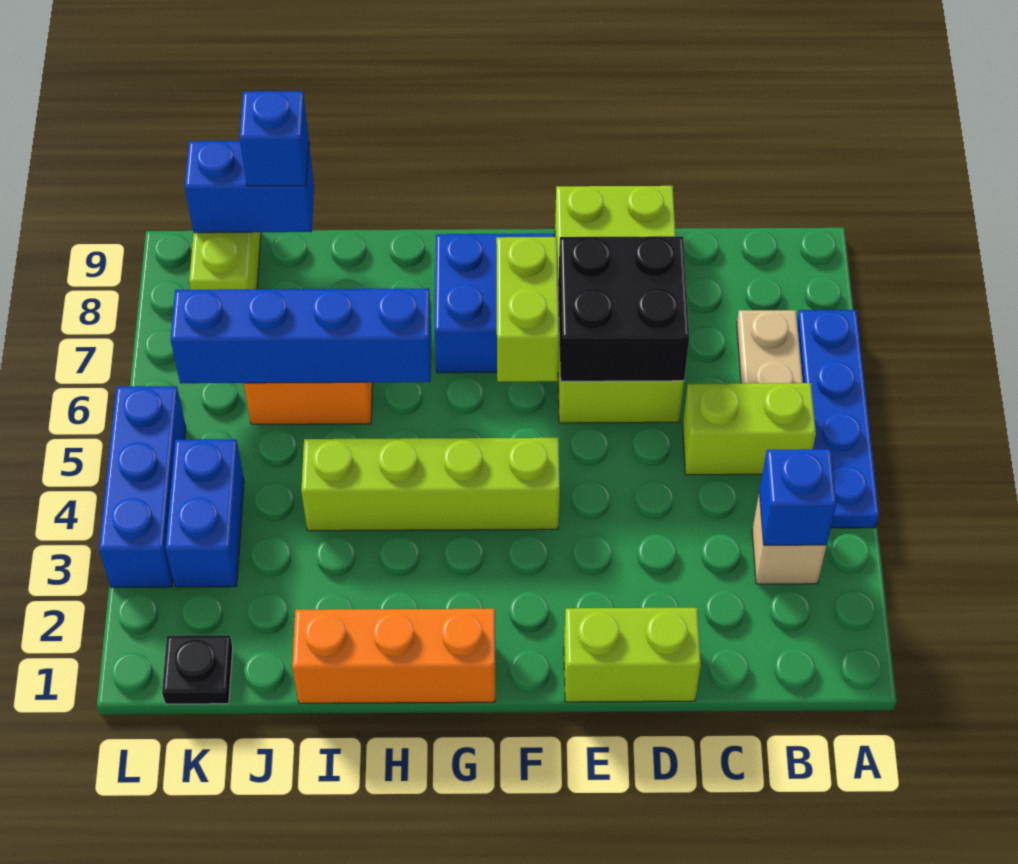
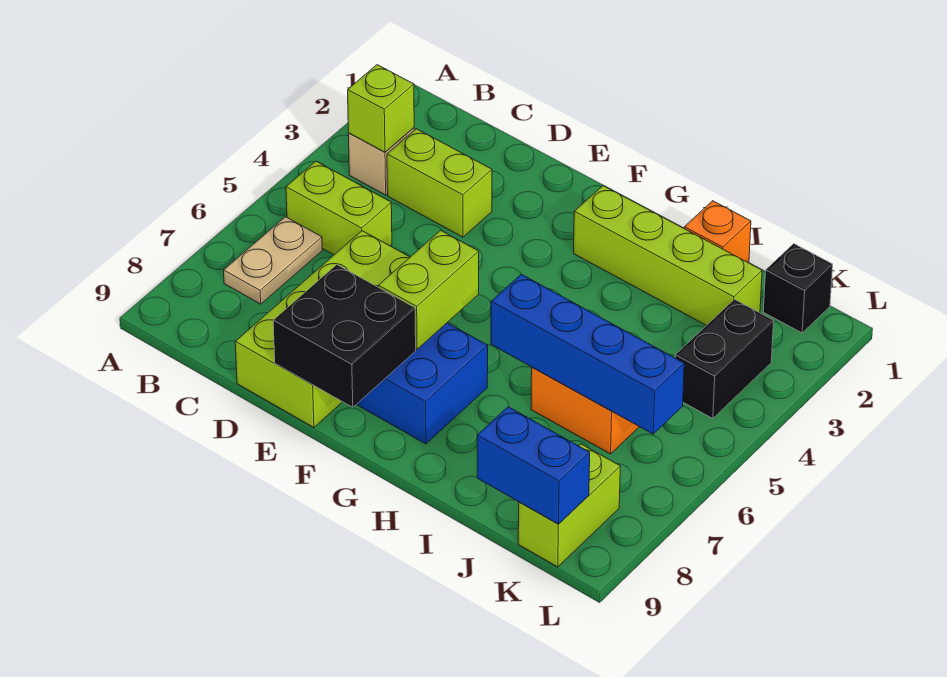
blue 1x4 plate [797,310,879,528] -> none
blue 1x1 brick [759,449,836,545] -> lime 1x1 brick [348,65,414,152]
lime 1x2 brick [564,608,701,702] -> lime 1x2 brick moved to [387,129,492,237]
black 2x2 brick [558,236,689,381] -> black 2x2 brick moved to [273,265,416,408]
lime 1x4 brick [301,438,560,531] -> lime 1x4 brick moved to [574,186,762,325]
orange 1x3 brick [292,609,495,703] -> orange 1x1 brick [684,201,751,263]
blue 1x1 brick [240,91,309,186] -> none
black 1x1 plate [162,635,233,704] -> black 1x1 brick [763,244,833,333]
blue 1x2 brick [165,439,244,587] -> black 1x2 brick [675,299,774,418]
blue 1x3 brick [99,386,186,587] -> none

